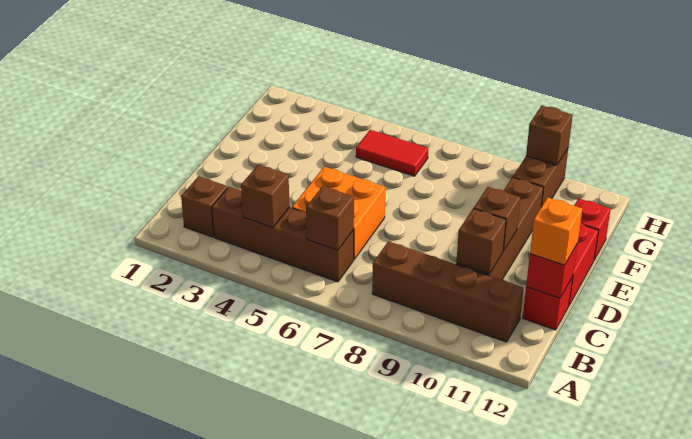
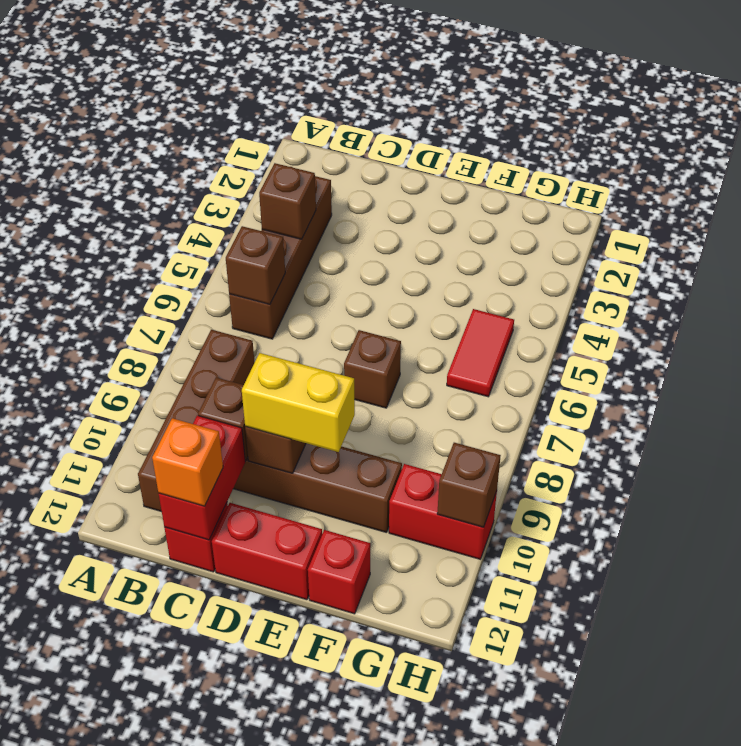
brown 1x1 brick [181,176,228,237] -> brown 1x1 brick moved to [344,330,401,408]
orange 2x2 brick [292,167,385,259] -> none
red 1x1 brick [526,243,578,298] -> red 1x2 brick [159,415,246,540]
none -> yellow 1x2 brick [242,353,355,452]
brown 1x2 brick [513,149,568,207] -> red 1x2 brick [389,464,497,559]

